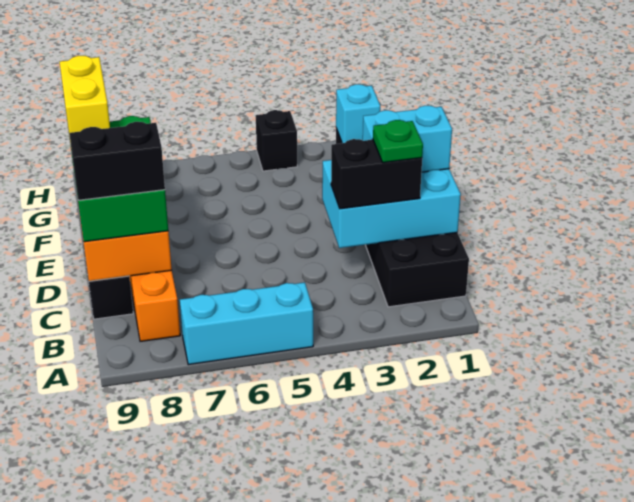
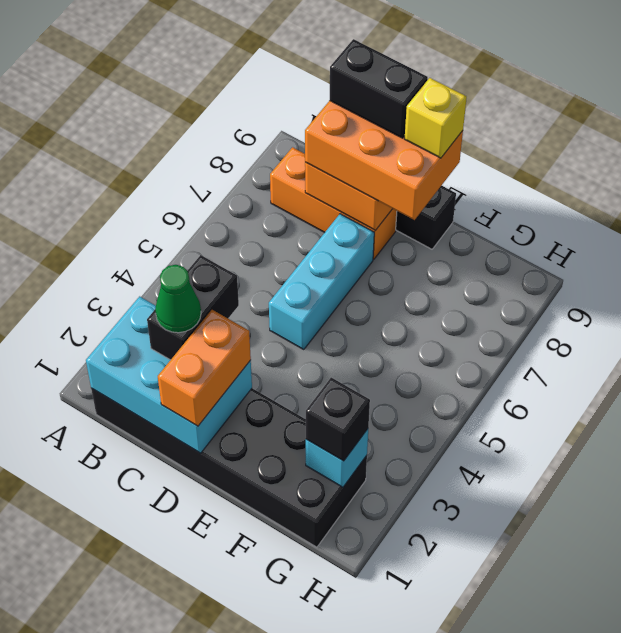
cyan 1x3 brick [180,282,313,365] -> cyan 1x3 brick moved to [269,214,374,350]
cyan 2x3 brick [322,160,461,248] -> cyan 2x3 brick turned to [86,296,252,453]
green 1x1 plate [373,120,423,163] -> green 1x1 cone [155,265,201,333]
green 2x3 brick [71,116,168,242] -> orange 2x3 brick [305,101,463,220]
black 1x2 brick [69,122,165,200] -> black 1x2 brick turned to [330,39,428,138]
cyan 1x2 brick [363,106,452,172] -> orange 1x2 brick [158,310,251,426]
yellow 1x2 brick [60,56,110,144] -> yellow 1x1 brick [405,78,467,158]
black 1x1 brick [256,110,297,171] -> black 1x1 brick moved to [306,378,370,461]

